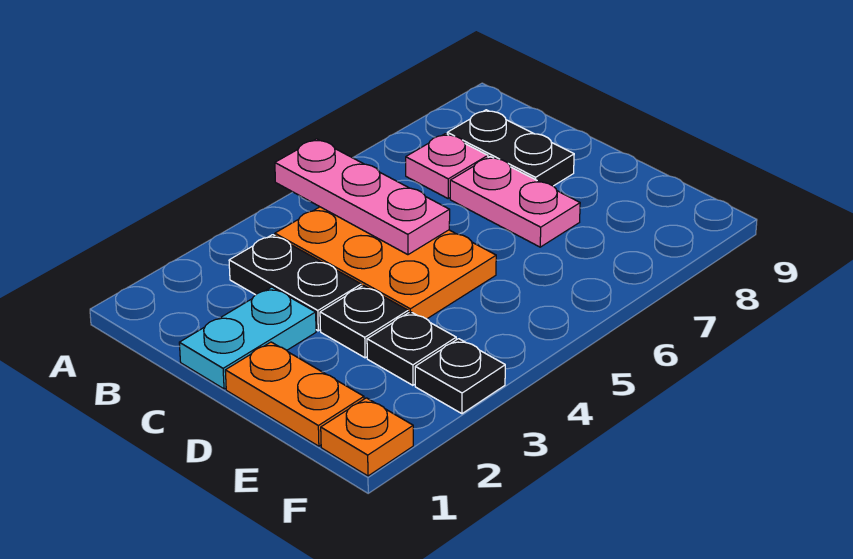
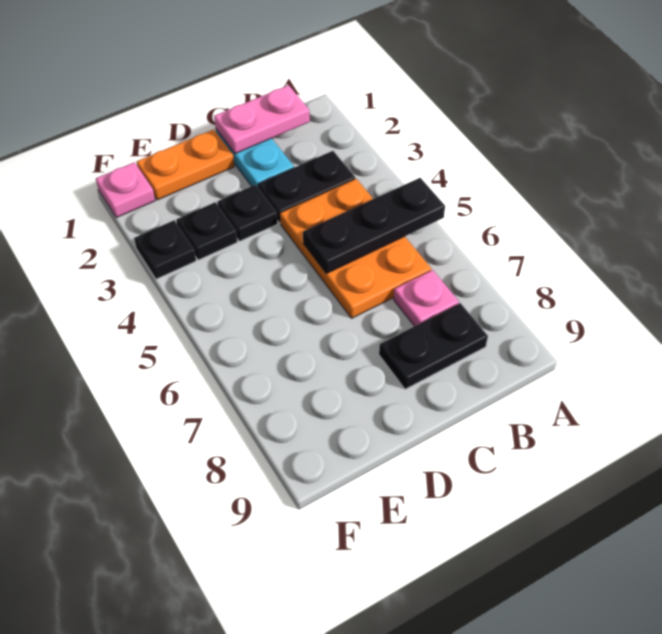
pink 1x3 plate [275,139,450,255] -> black 1x3 plate [303,178,445,274]
orange 2x3 plate [275,207,496,319] -> orange 2x3 plate turned to [280,179,431,318]
pink 1x2 plate [450,157,580,247] -> pink 1x2 plate moved to [214,85,310,154]
orange 1x1 plate [321,398,413,476] -> pink 1x1 plate [96,162,155,218]

